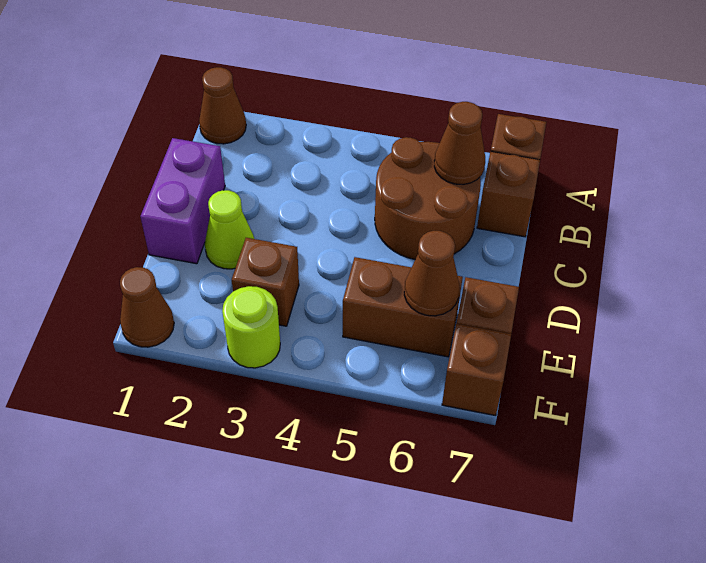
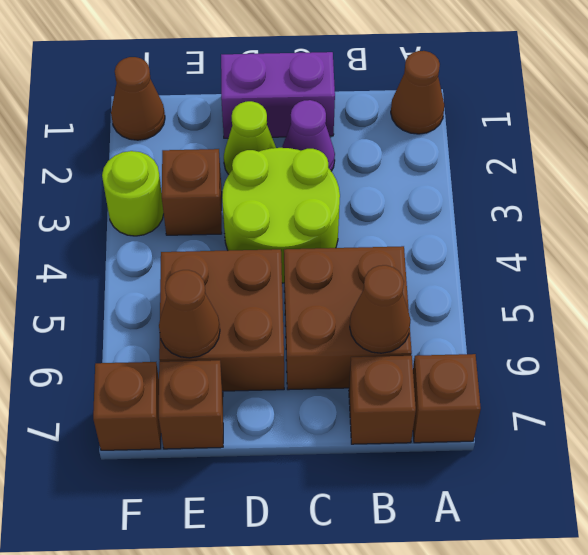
brown 2x2 round brick [375,137,481,259] -> brown 2x2 brick [284,246,412,390]
none -> purple 1x1 cone [282,100,335,171]
none -> lime 2x2 round brick [222,148,340,283]
brown 1x2 brick [343,257,463,357] -> brown 2x2 brick [159,249,284,391]

